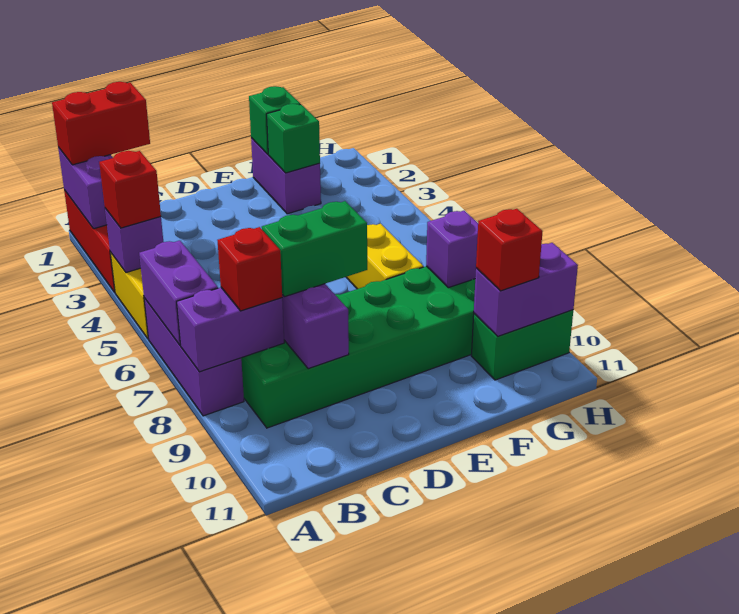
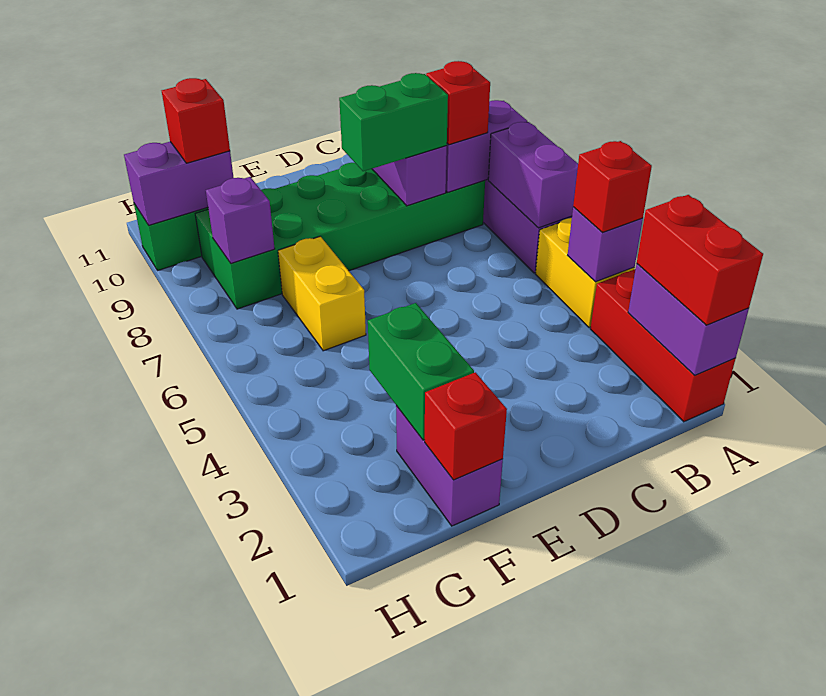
red 1x2 brick [52,82,150,165] -> red 1x2 brick turned to [637,195,763,325]
green 1x1 brick [249,86,300,154] -> red 1x1 brick [425,372,507,480]
green 1x1 brick [267,104,320,173] -> green 1x2 brick [368,303,474,440]

